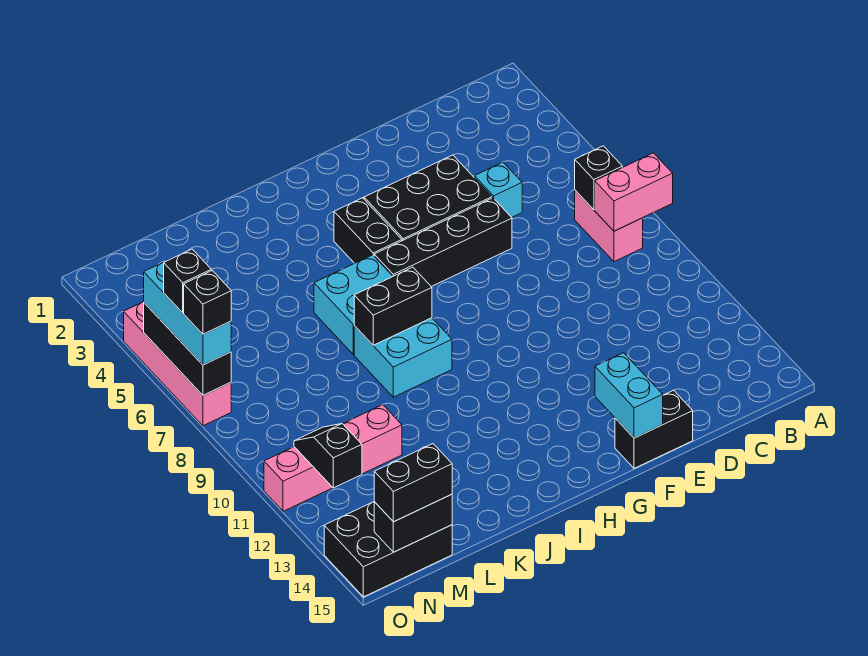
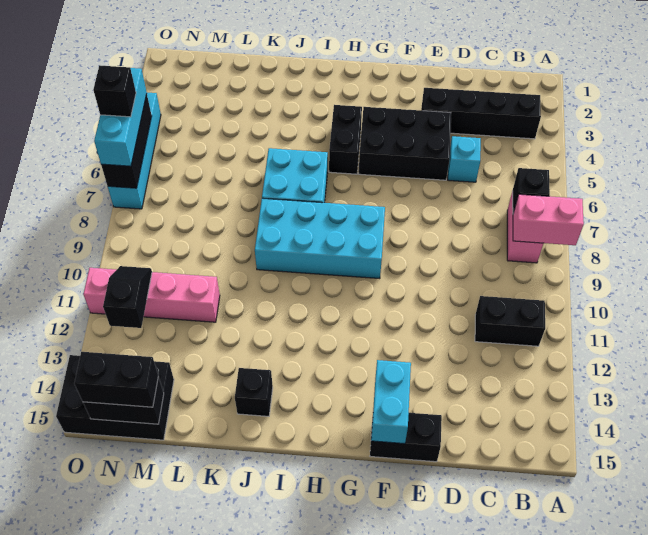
black 1x4 brick [374,198,512,287] -> black 1x4 brick moved to [421,88,541,139]
cyan 2x2 brick [354,318,452,397] -> cyan 2x4 brick [255,198,385,279]
black 1x2 brick [354,267,432,345] -> black 1x2 brick moved to [475,296,545,346]
pink 1x4 brick [124,302,231,426] -> cyan 1x4 brick [108,93,161,209]
black 1x1 brick [184,271,231,334] -> black 1x1 brick moved to [235,368,273,416]

